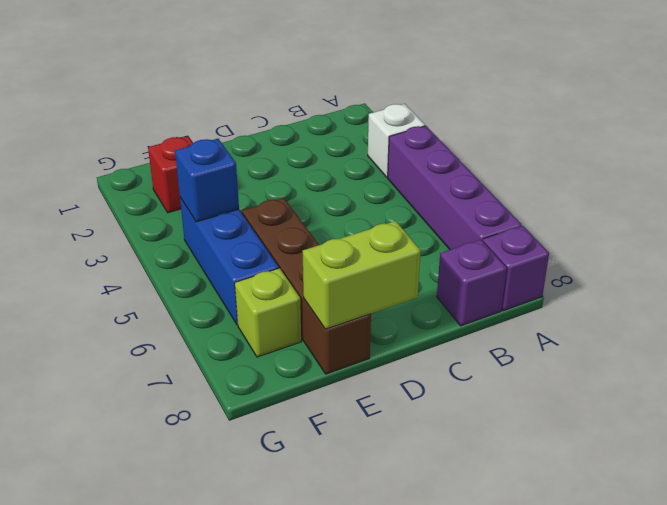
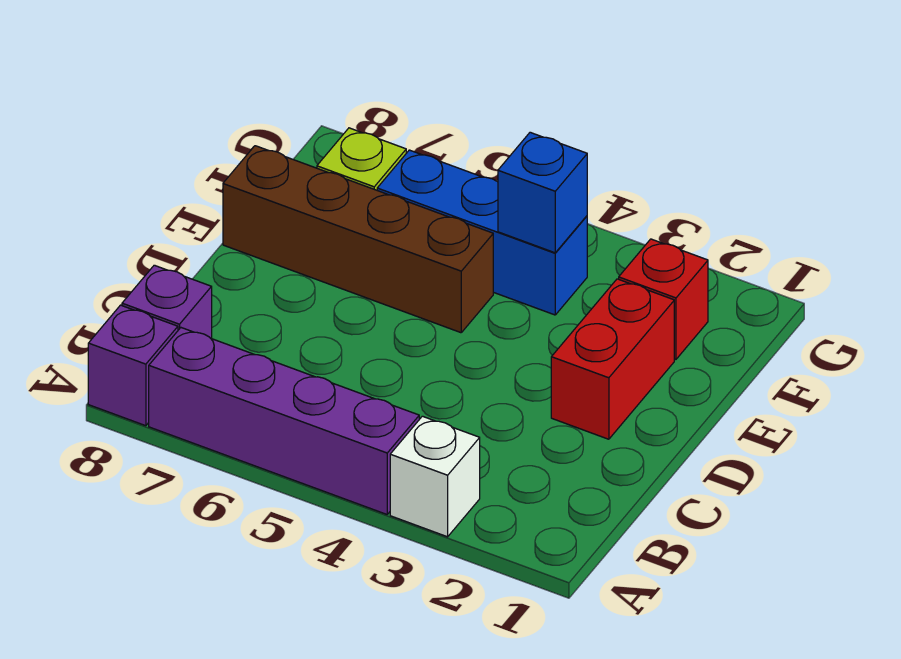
none -> red 1x2 brick [551,279,674,439]
lime 1x2 brick [302,221,421,329] -> none

